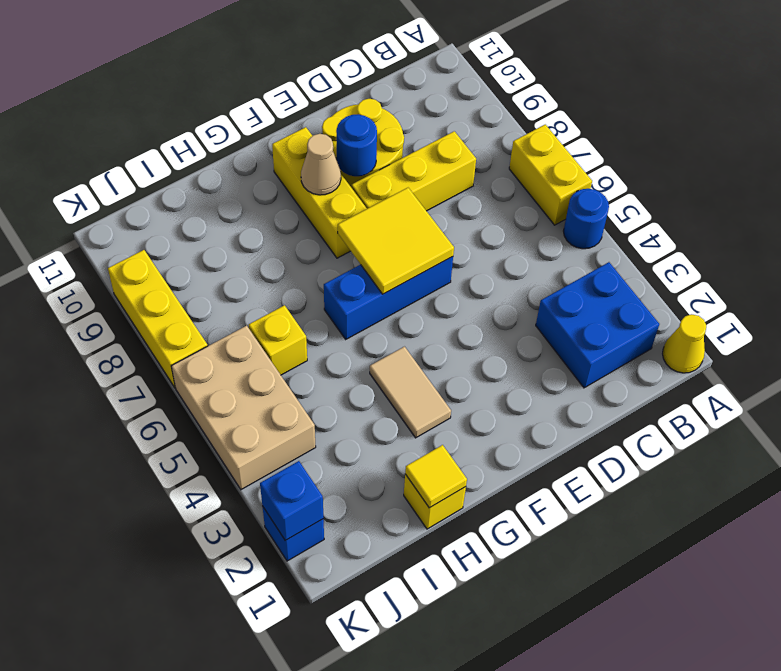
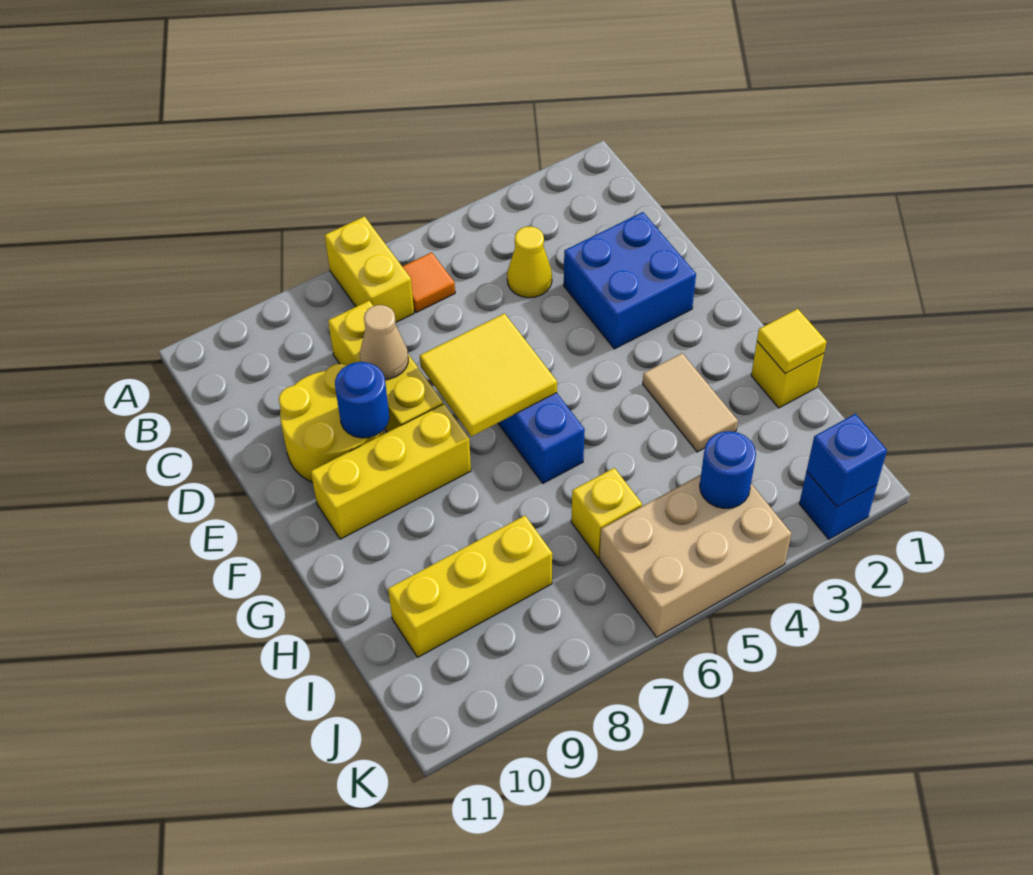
yellow 1x1 cone [663,314,706,373] -> yellow 1x1 cone moved to [507,226,552,298]
blue 1x1 round brick [564,189,609,249] -> blue 1x1 round brick moved to [700,431,756,508]
yellow 1x2 brick [509,125,592,225] -> yellow 1x2 brick turned to [325,216,414,322]
blue 2x2 brick [536,262,659,388] -> blue 2x2 brick moved to [564,212,696,349]
none -> orange 1x1 tile [402,252,455,313]
tan 1x1 cone [301,134,341,195] -> tan 1x1 cone moved to [360,305,408,379]
tan 1x2 tile [370,347,451,438] -> tan 1x2 tile turned to [643,353,738,452]
yellow 1x3 brick [108,250,207,388] -> yellow 1x3 brick moved to [388,516,552,658]

